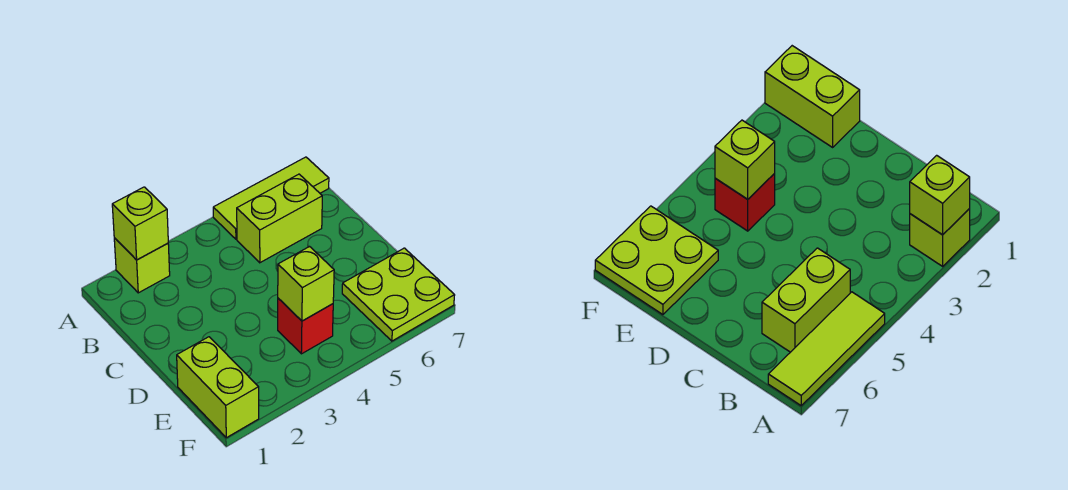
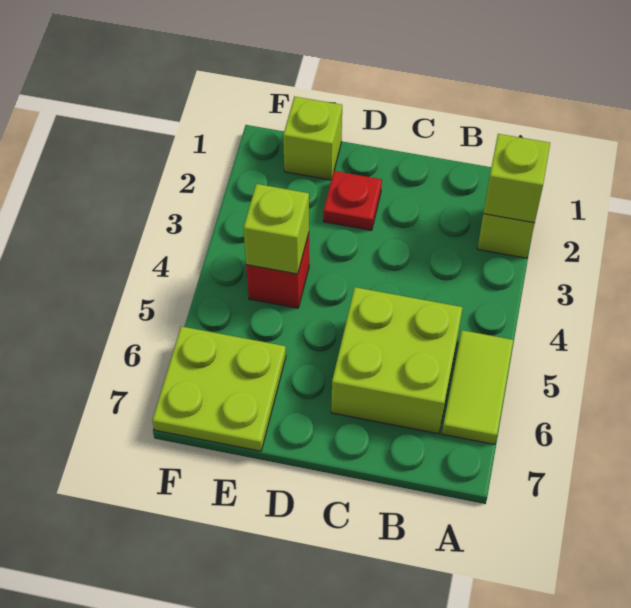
lime 1x3 tile [213,157,329,239] -> lime 1x2 tile [442,330,513,445]
lime 1x2 brick [237,174,322,263] -> lime 2x2 brick [331,287,463,434]
none -> red 1x1 plate [323,171,382,230]
lime 1x2 brick [177,337,259,438] -> lime 1x1 brick [283,96,342,180]

